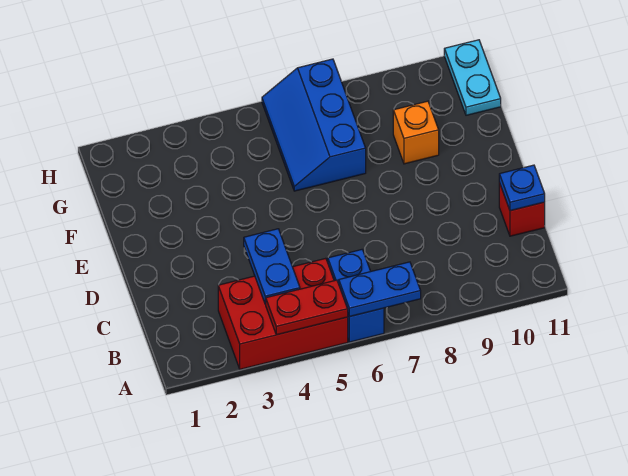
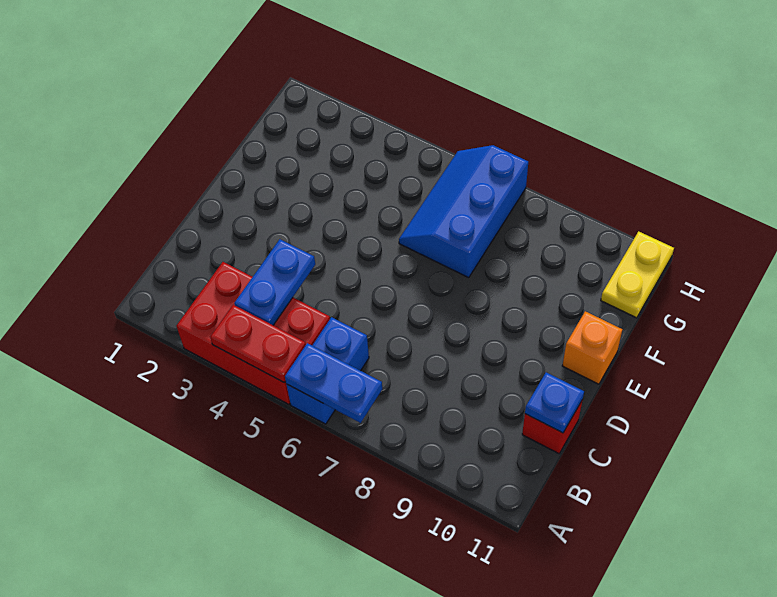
orange 1x1 brick [393,101,439,164] -> orange 1x1 brick moved to [562,311,622,384]
cyan 1x2 plate [444,40,501,115] -> yellow 1x2 plate [601,231,674,318]

